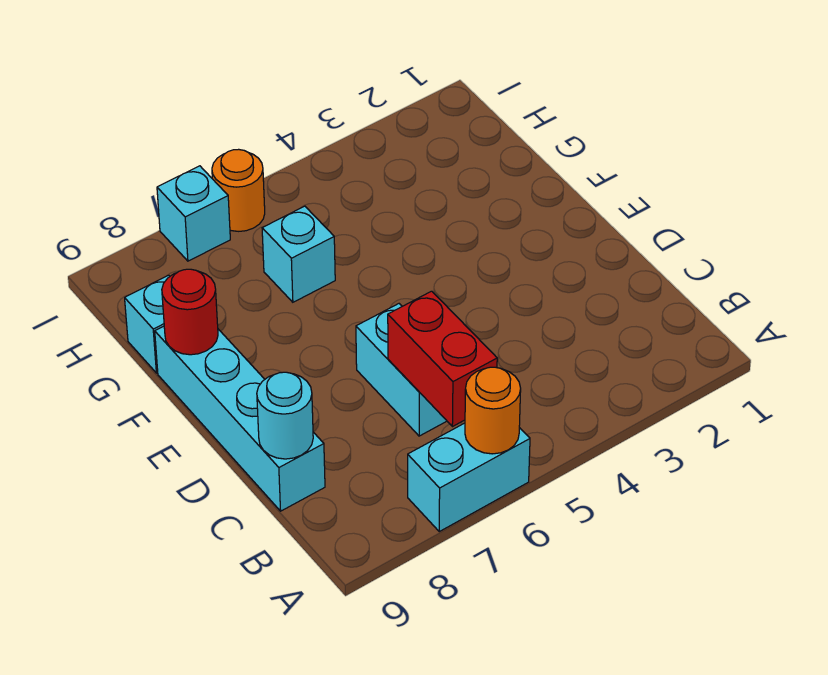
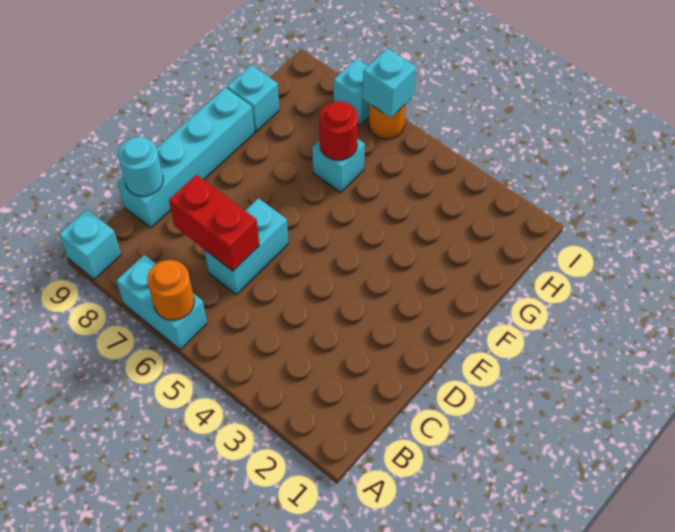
none -> cyan 1x1 brick [59,209,121,280]
red 1x2 brick [388,291,497,427] -> red 1x2 brick turned to [169,175,259,271]
red 1x1 round brick [162,269,218,355] -> red 1x1 round brick moved to [320,102,358,160]
none -> cyan 1x1 brick [363,48,416,118]

